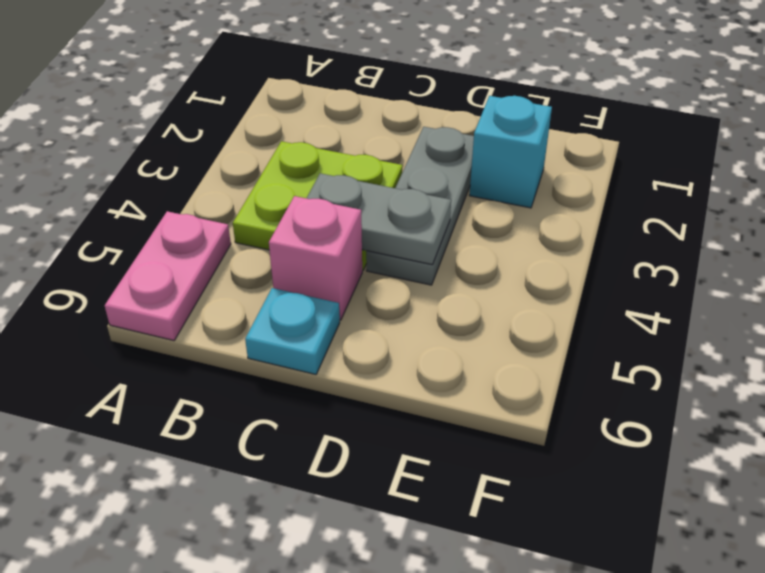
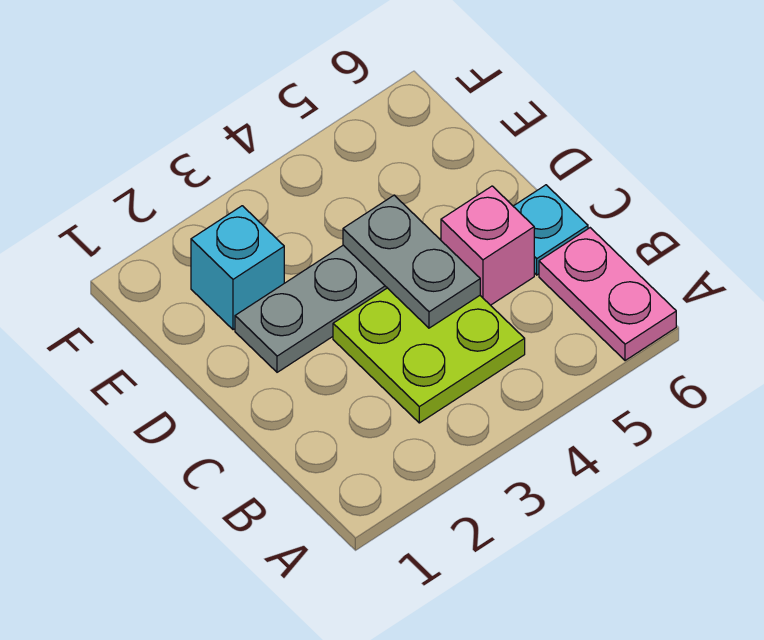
pink 1x2 plate [105,211,231,341] -> pink 1x2 plate turned to [539,228,676,361]

